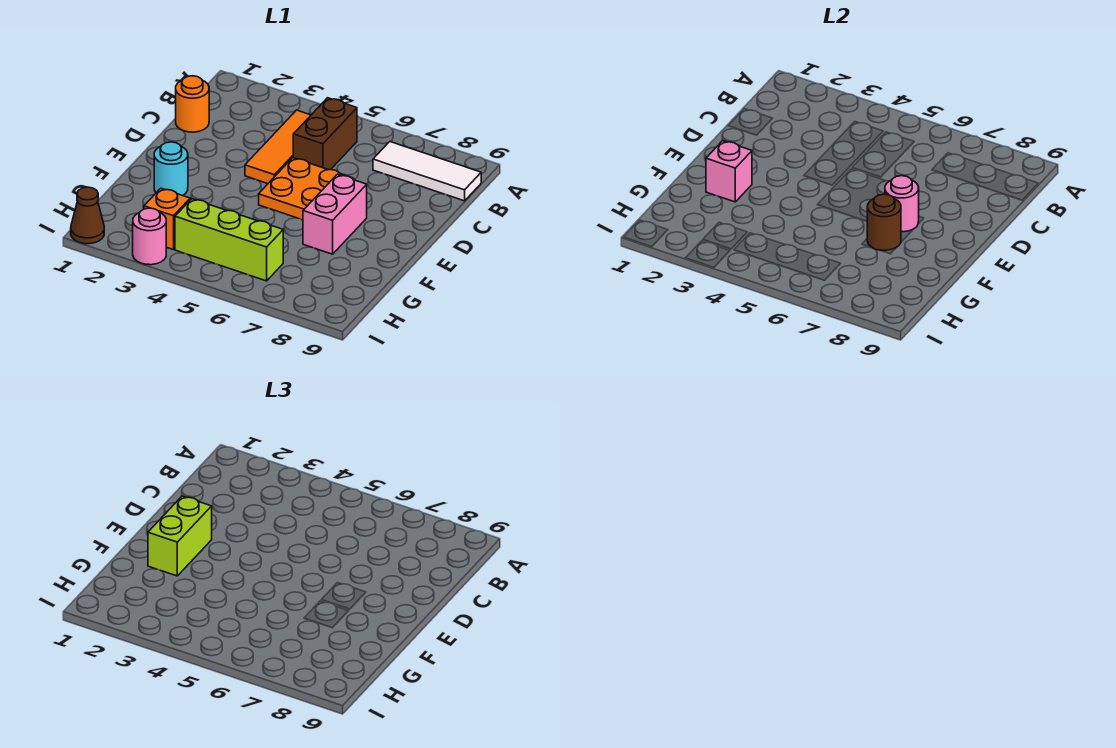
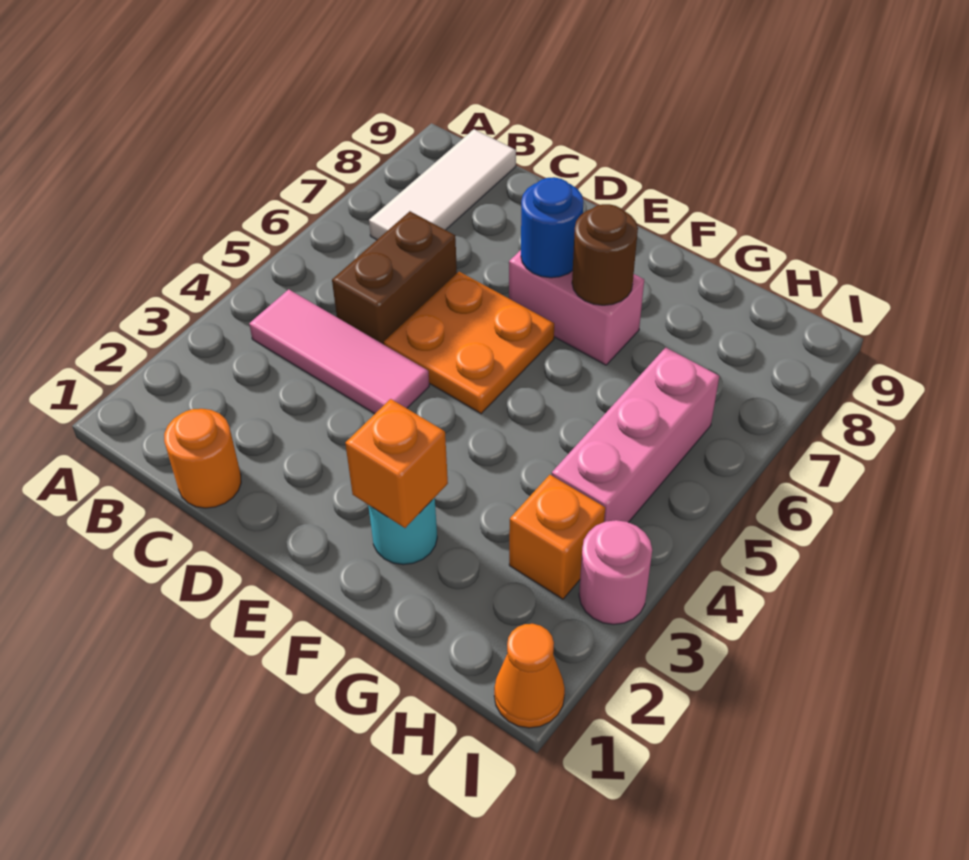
orange 1x3 tile [245,110,311,184] -> pink 1x3 tile [249,289,429,414]
brown 1x2 brick [293,98,357,170] -> brown 1x2 brick turned to [332,211,457,344]
lime 1x2 brick [148,496,212,576] -> none
pink 1x1 round brick [885,176,919,232] -> blue 1x1 round brick [521,177,583,278]
pink 1x1 brick [706,141,752,202] -> orange 1x1 brick [345,399,448,528]
lime 1x3 brick [175,199,283,281] -> pink 1x3 brick [552,348,719,522]
brown 1x1 cone [71,187,104,244] -> orange 1x1 cone [494,624,565,728]

